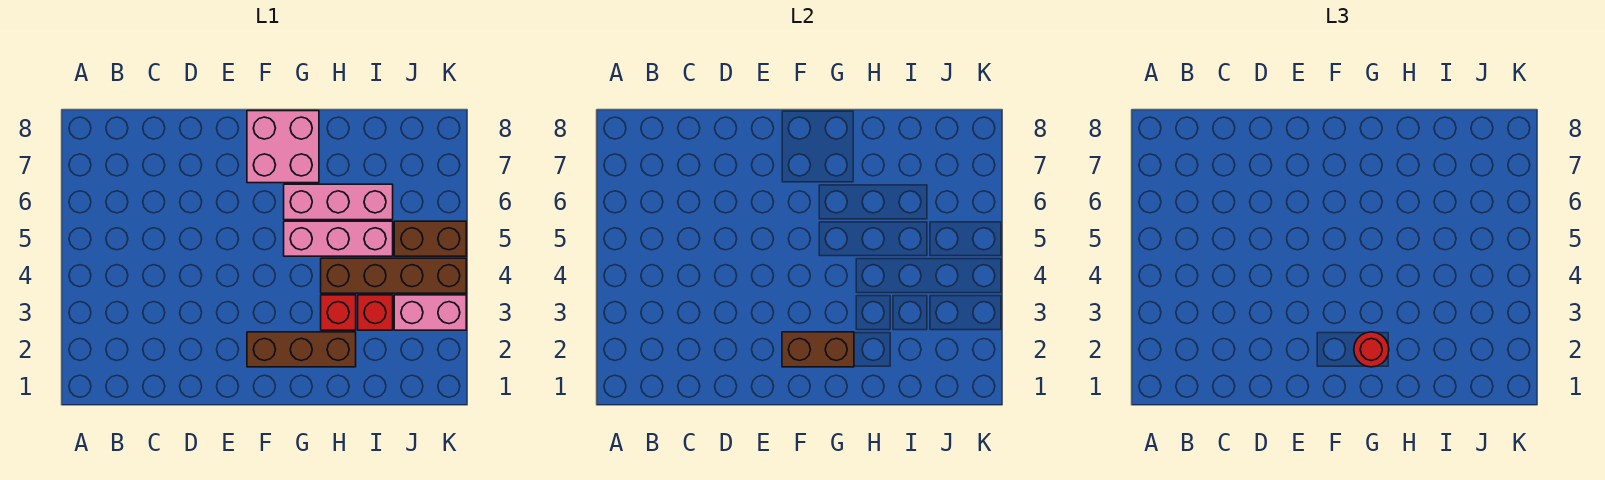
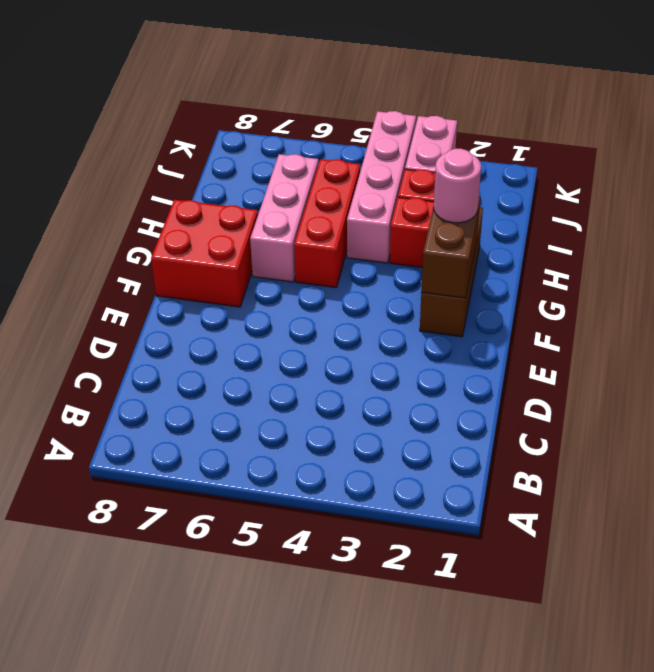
pink 2x2 brick [247,111,319,183] -> red 2x2 brick [151,200,258,307]
red 1x1 round brick [1354,332,1389,367] -> pink 1x1 round brick [434,149,481,223]
pink 1x3 brick [284,221,393,256] -> red 1x3 brick [294,159,360,288]
brown 1x4 brick [321,258,466,293] -> pink 1x4 brick [347,111,416,263]
brown 1x2 brick [394,221,466,256] -> none

